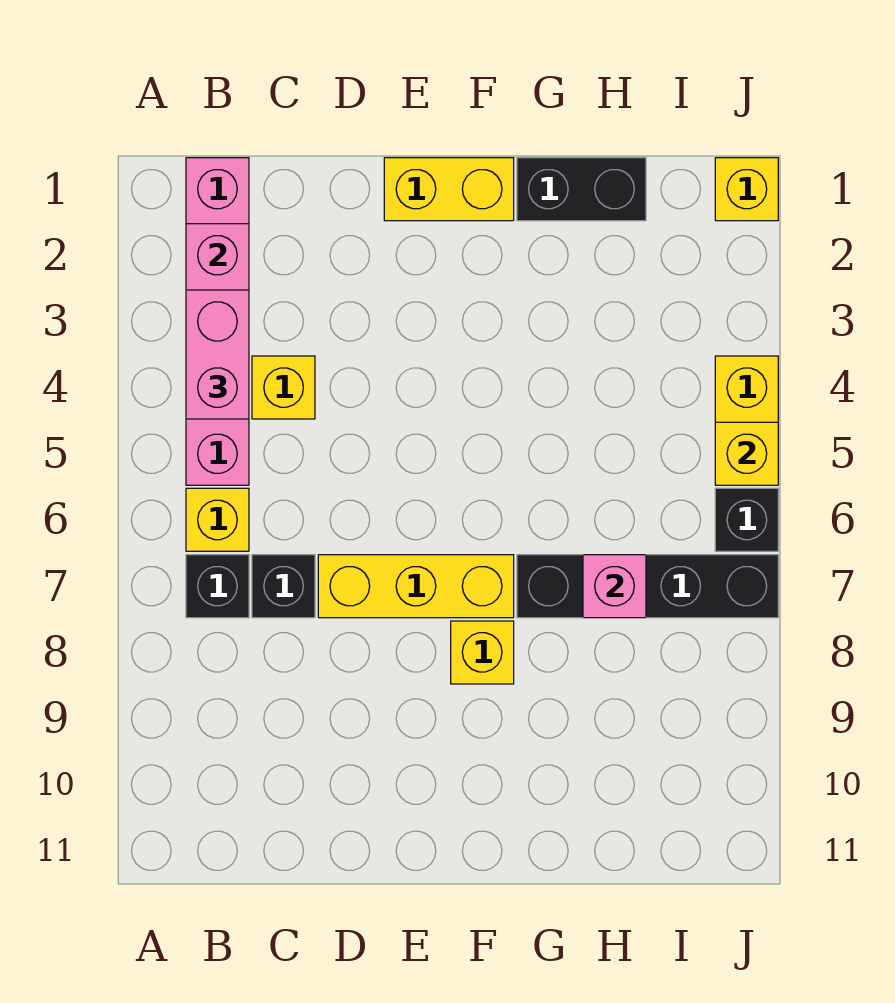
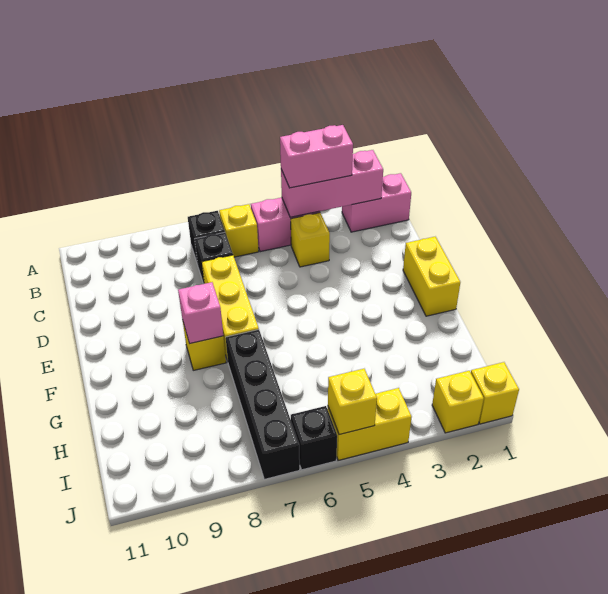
black 1x2 brick [517,158,646,221] -> none
pink 1x1 brick [583,555,646,618] -> pink 1x1 brick moved to [178,282,223,344]
none -> yellow 1x1 brick [432,371,484,433]

